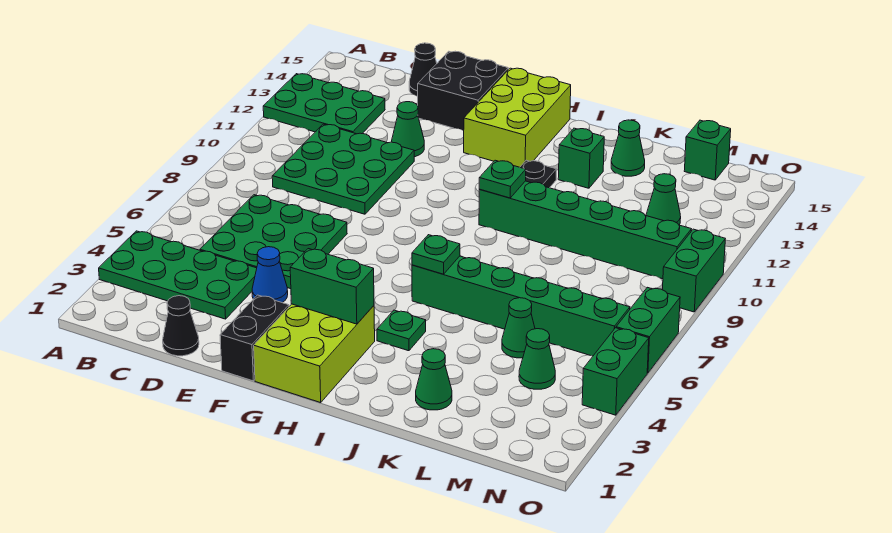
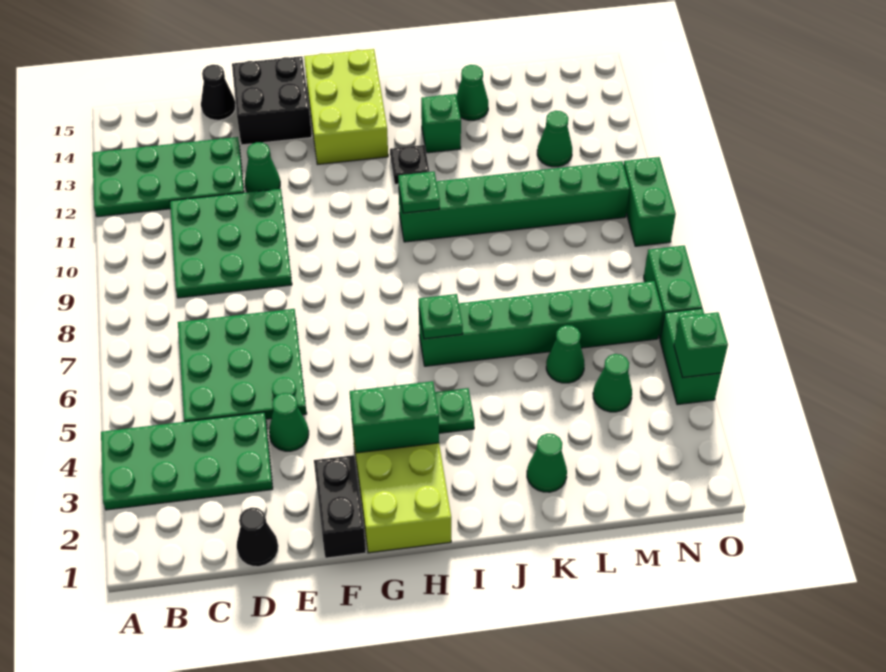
green 2x3 plate [263,74,385,134] -> green 2x4 plate [92,137,244,217]
blue 1x1 cone [252,247,288,303] -> green 1x1 cone [269,393,309,451]
green 1x1 brick [684,120,731,180] -> green 1x1 brick moved to [674,312,728,377]

